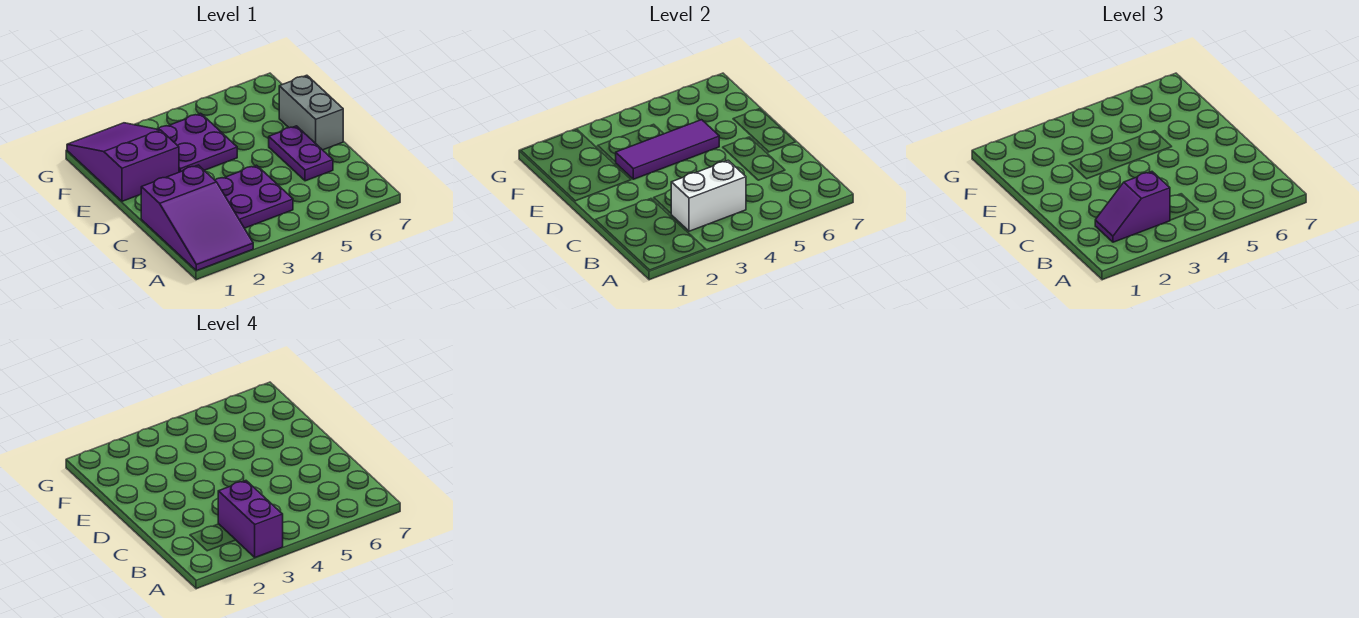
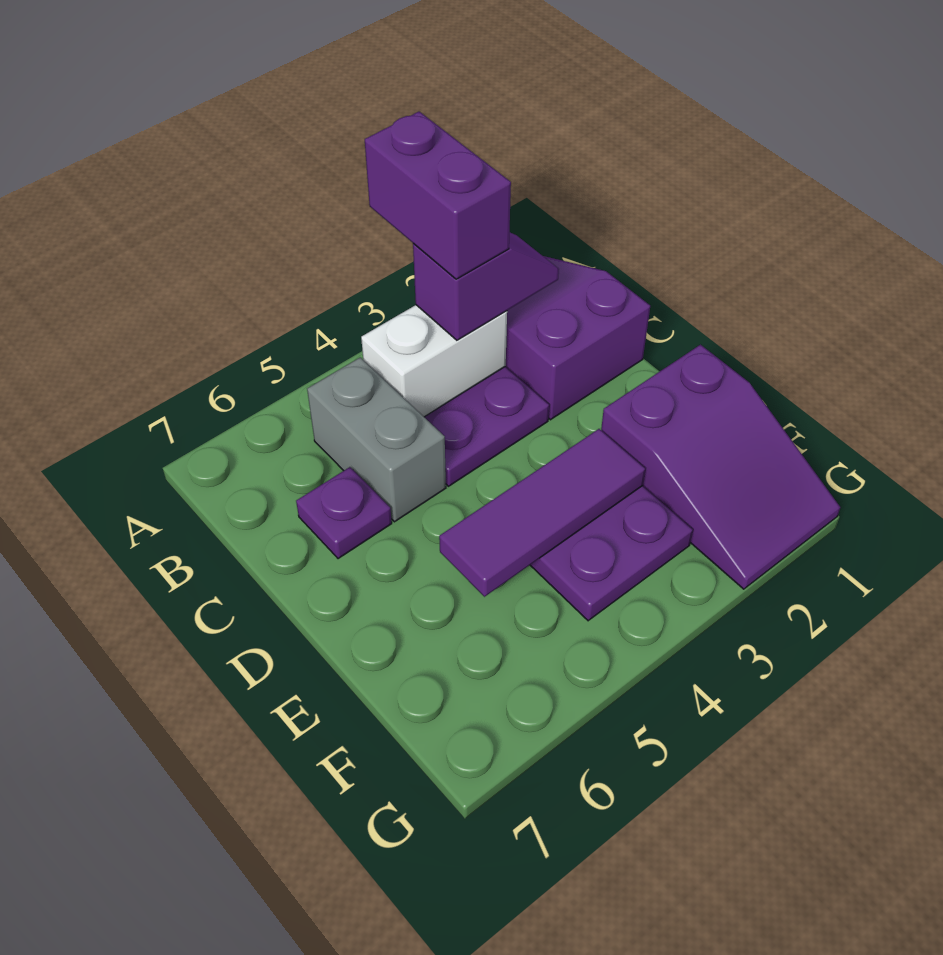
purple 1x2 plate [269,126,333,181] -> purple 1x1 plate [296,467,392,559]
grey 1x2 brick [279,75,343,150] -> grey 1x2 brick moved to [307,357,446,522]

